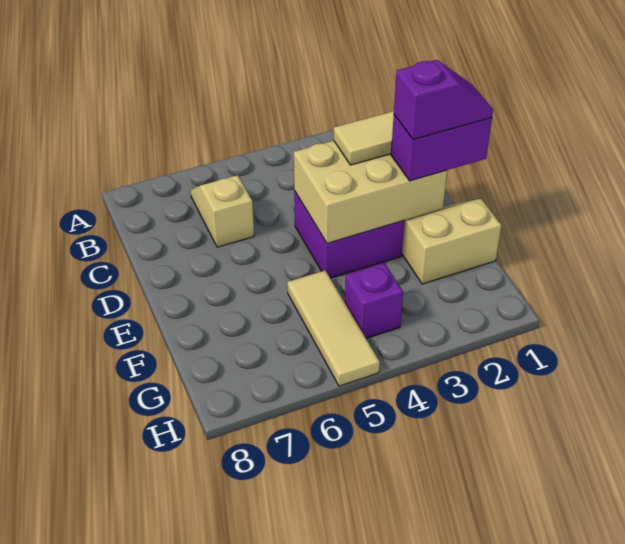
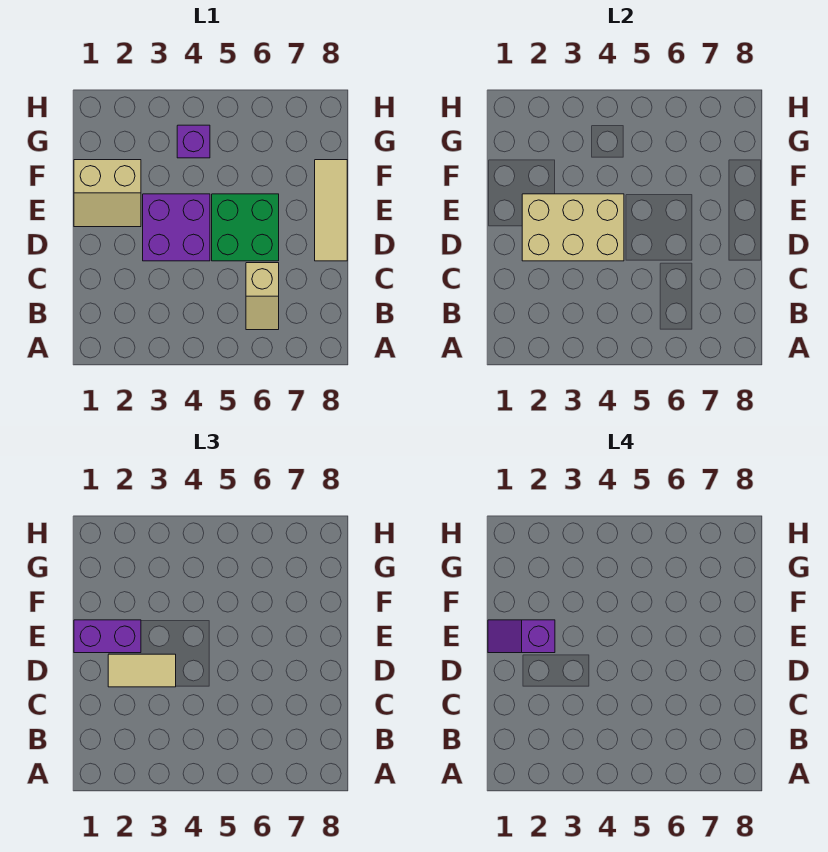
none -> green 2x2 brick [212,194,279,261]
tan 1x3 tile [287,270,380,386] -> tan 1x3 tile moved to [315,160,347,261]

